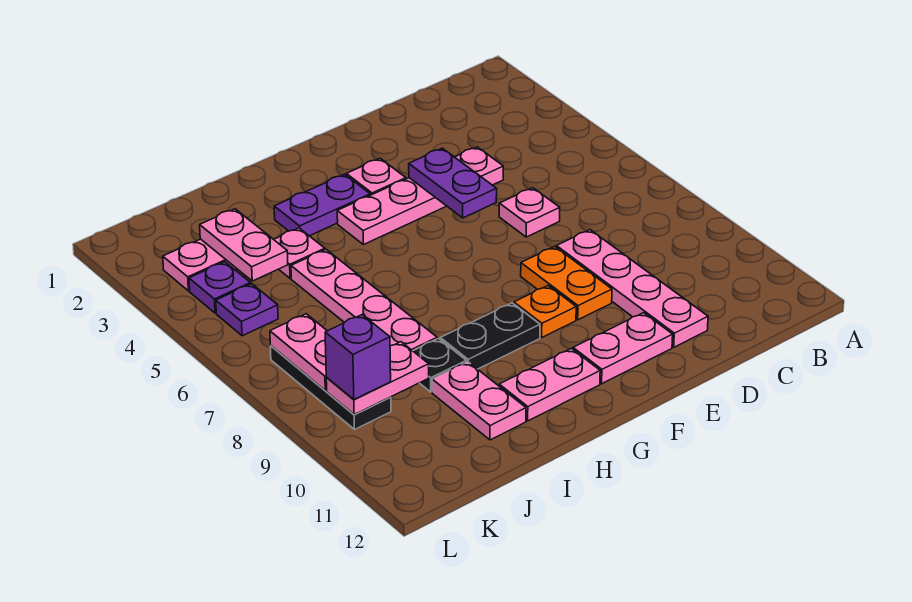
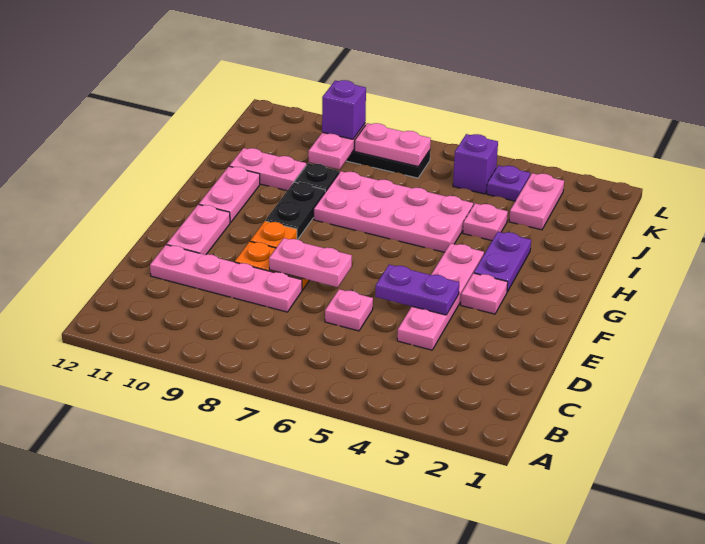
pink 1x4 plate [291,250,437,351] -> pink 2x4 plate [314,171,473,252]
pink 1x2 plate [200,209,288,281] -> pink 1x2 plate moved to [269,238,352,287]
purple 1x1 plate [216,284,278,336] -> purple 1x1 brick [453,134,498,194]

